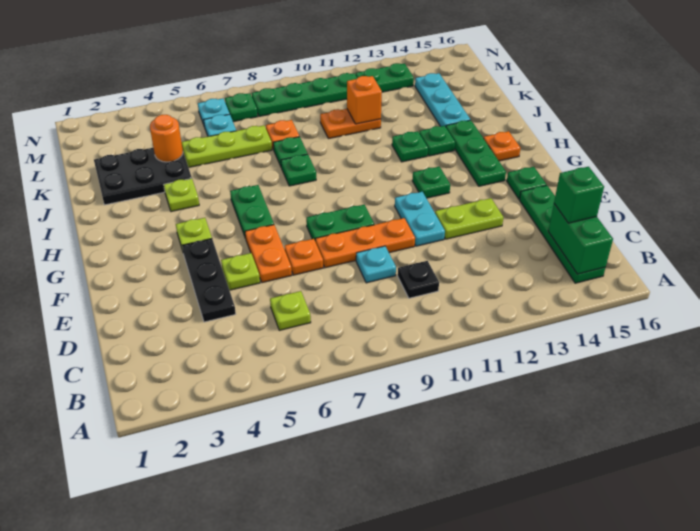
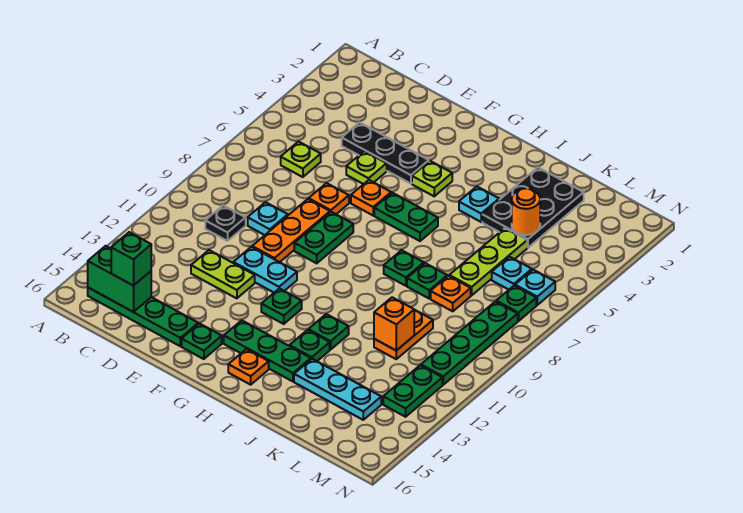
orange 1x2 plate [245,225,292,283] -> orange 1x1 plate [351,180,391,215]
lime 1x2 plate [435,198,504,239] -> lime 1x2 plate turned to [191,250,255,298]
lime 1x1 plate [164,178,199,212] -> cyan 1x1 plate [459,187,499,222]

